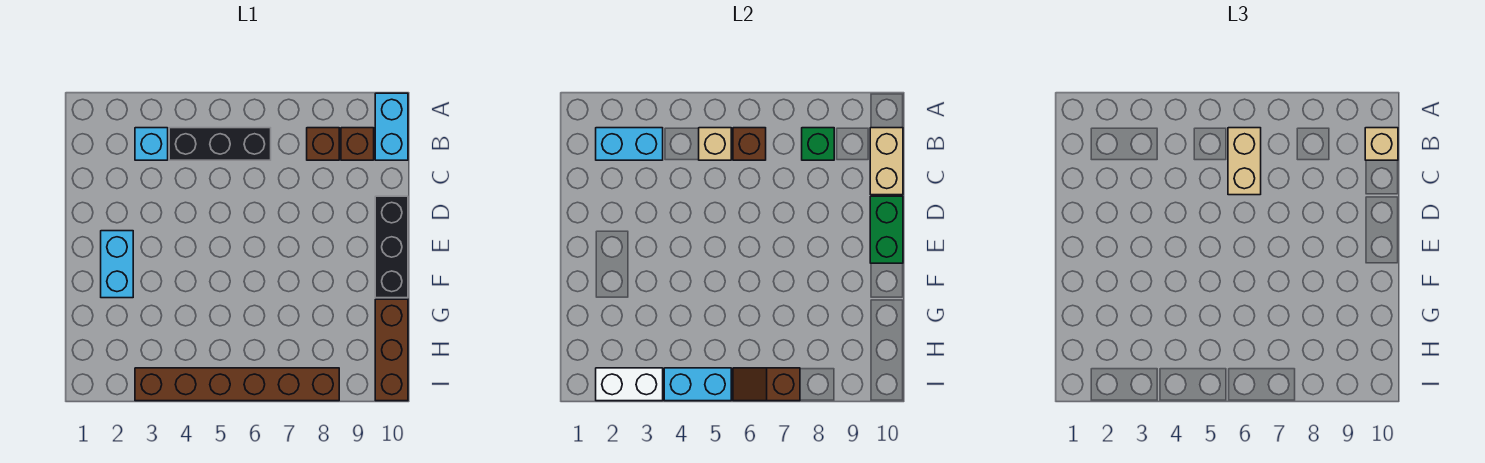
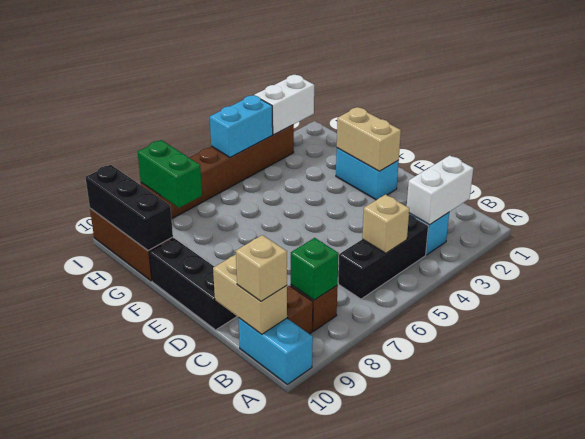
cyan 1x2 brick [596,128,663,160] -> white 1x2 brick [407,155,473,225]
brown 1x1 brick [733,128,766,160] -> none
tan 1x2 brick [1228,128,1261,195] -> tan 1x2 brick moved to [337,107,401,171]
green 1x2 brick [870,196,903,263] -> green 1x2 brick moved to [138,140,202,208]
none -> black 1x3 brick [86,165,173,251]
brown 1x2 slope [733,368,800,401] -> none

